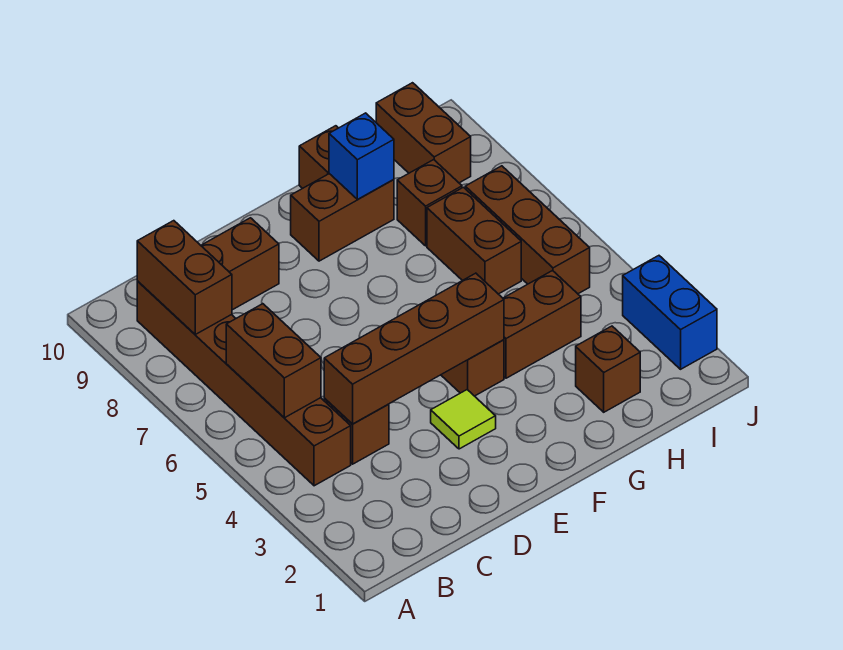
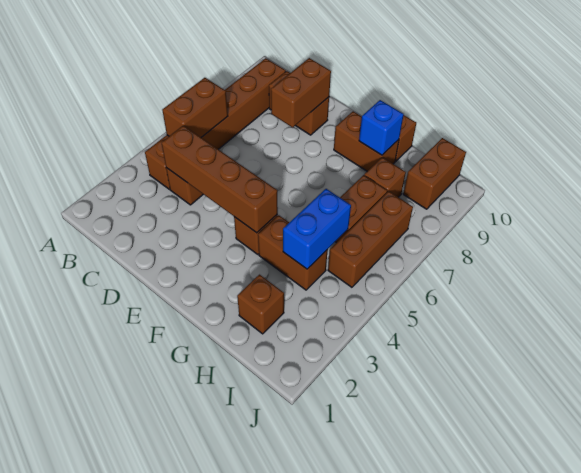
brown 1x2 brick [137,221,232,334] -> brown 1x2 brick moved to [271,58,331,127]
lime 1x1 tile [431,390,496,449] -> none
blue 1x2 brick [623,256,717,369] -> blue 1x2 brick moved to [283,189,351,269]

